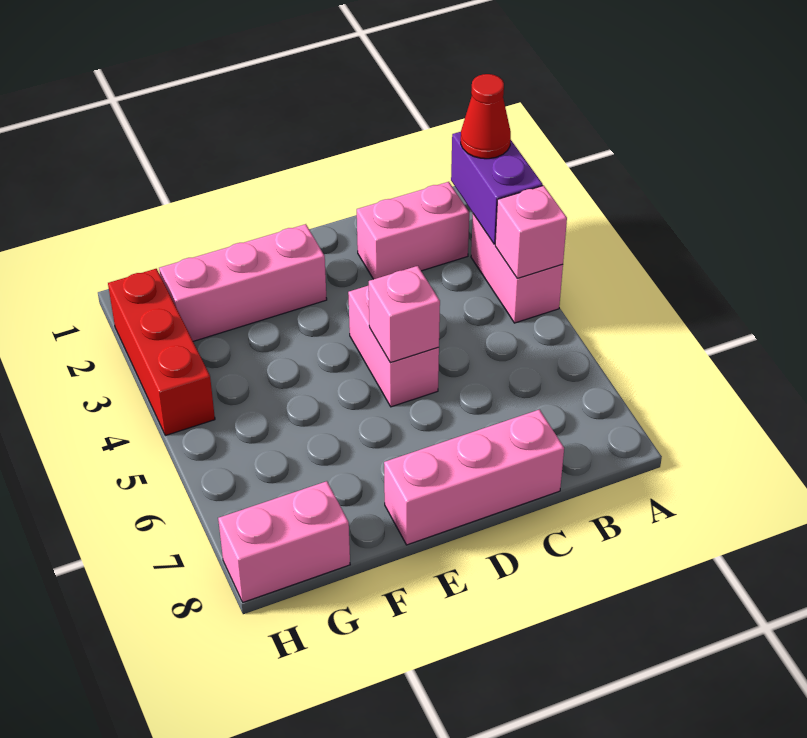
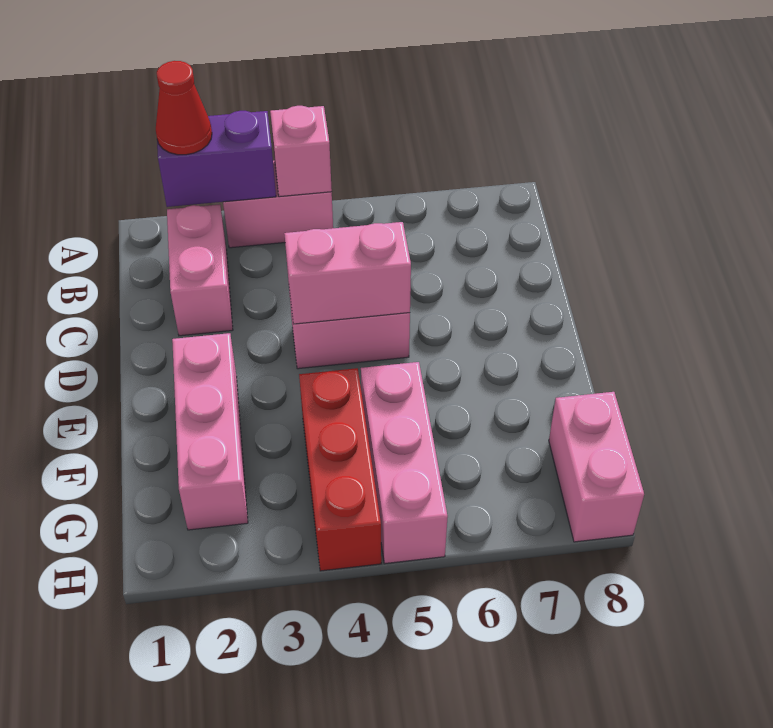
pink 1x3 brick [384,410,564,545] -> pink 1x3 brick moved to [361,362,448,563]
pink 1x1 brick [369,266,440,363] -> pink 1x2 brick [284,222,411,324]
red 1x3 brick [108,269,215,436] -> red 1x3 brick turned to [299,368,381,571]

